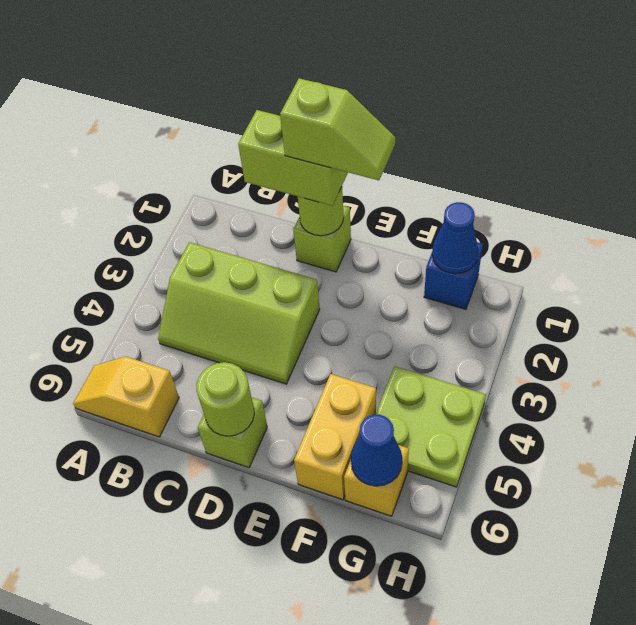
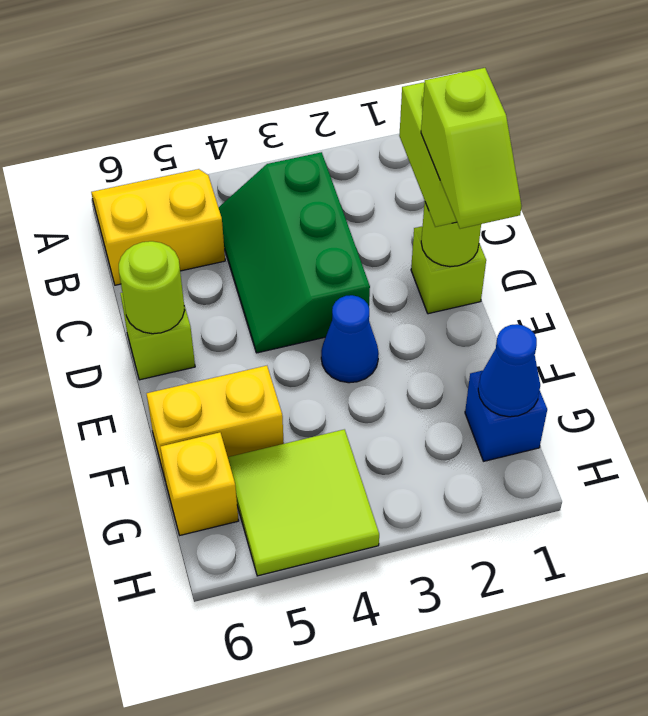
yellow 1x2 slope [73,357,179,437] -> yellow 2x2 slope [91,169,225,285]
lime 2x3 slope [158,242,320,384] -> green 2x3 slope [218,152,370,353]
lime 2x2 plate [376,366,486,487] -> lime 2x2 tile [228,429,379,576]
blue 1x1 cone [351,415,402,486] -> blue 1x1 cone moved to [321,295,379,383]

